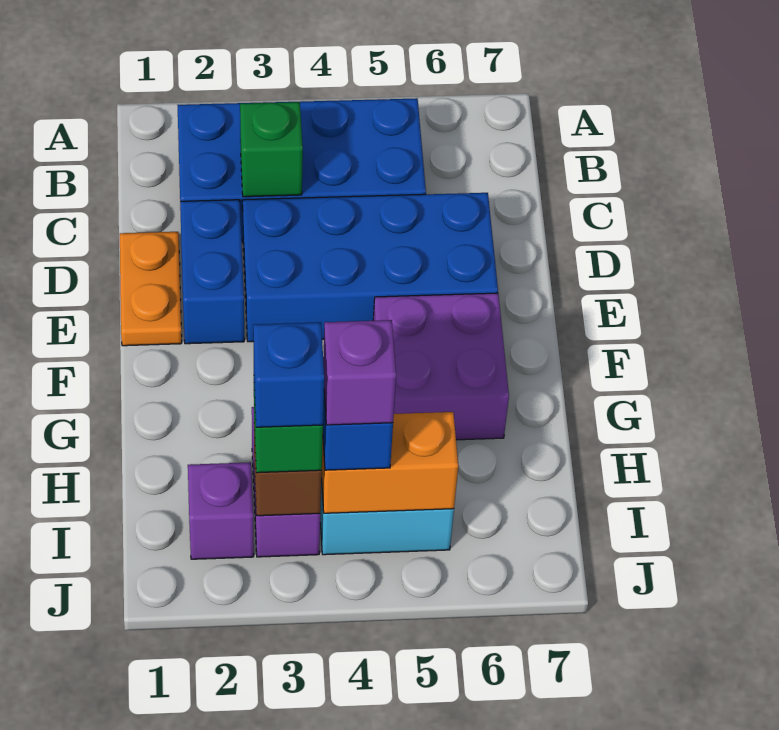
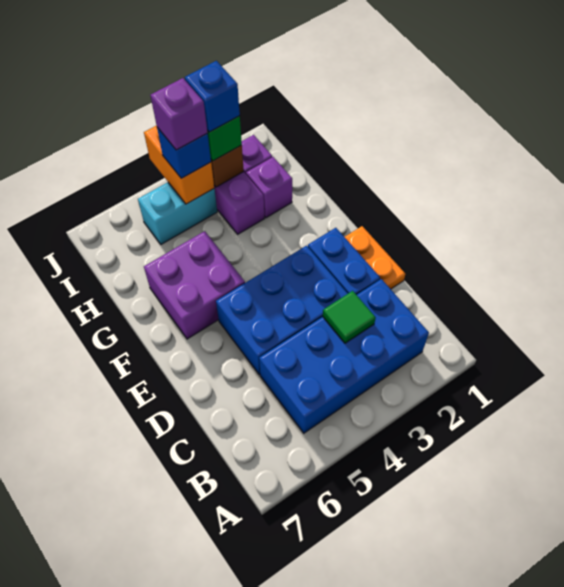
green 1x1 brick [240,102,303,197] -> green 1x1 tile [323,291,376,343]
blue 2x4 brick [243,193,498,342] -> blue 2x3 brick [216,246,348,375]
none -> purple 1x1 brick [246,157,292,218]
orange 1x2 brick [321,412,458,513] -> orange 1x2 brick turned to [144,126,214,204]

